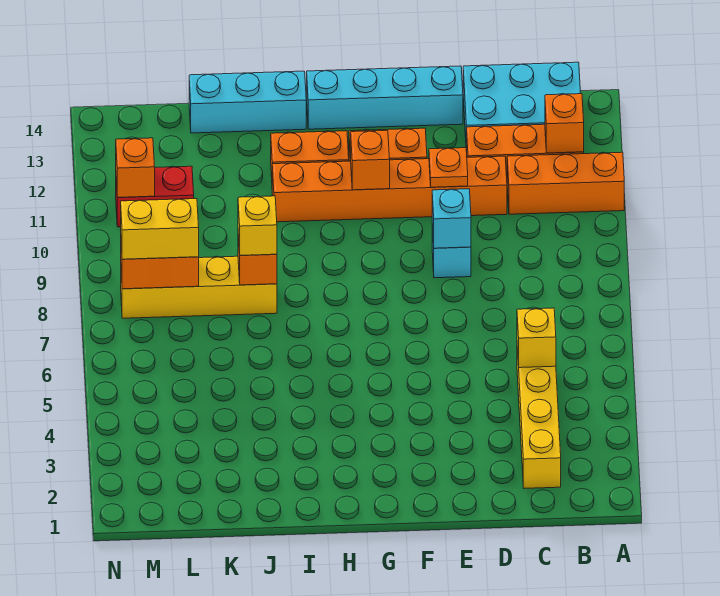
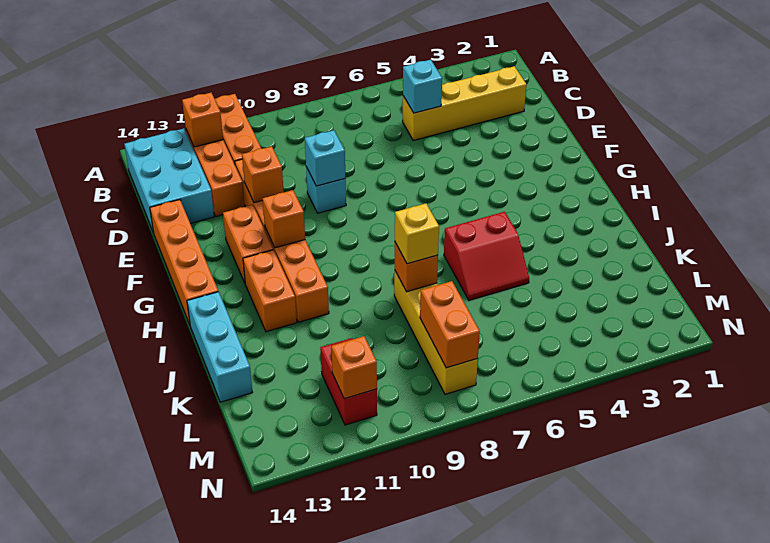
yellow 1x1 brick [517,308,556,368] -> cyan 1x1 brick [403,60,442,113]
orange 1x1 plate [429,148,468,187] -> orange 1x1 brick [242,146,284,203]
cyan 1x4 brick [306,66,463,129] -> orange 1x4 brick [150,200,218,325]
none -> red 2x2 slope [444,212,529,300]
yellow 1x2 brick [121,199,199,259] -> none

